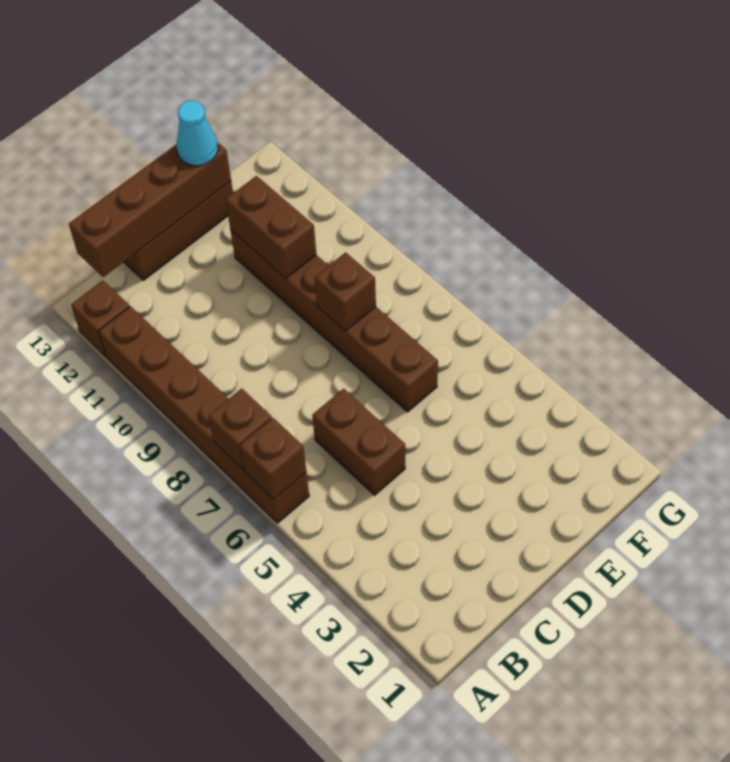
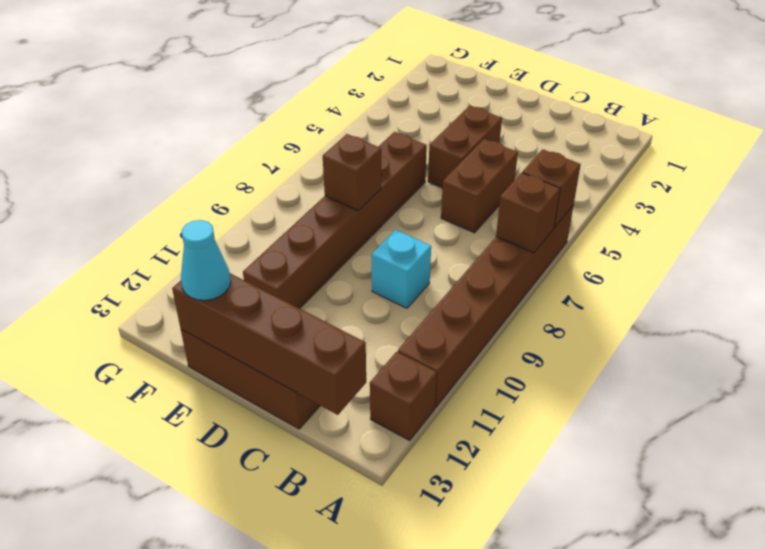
none -> cyan 1x1 brick [372,230,431,308]
brown 1x2 brick [226,176,316,278] -> brown 1x2 brick moved to [428,106,502,188]

